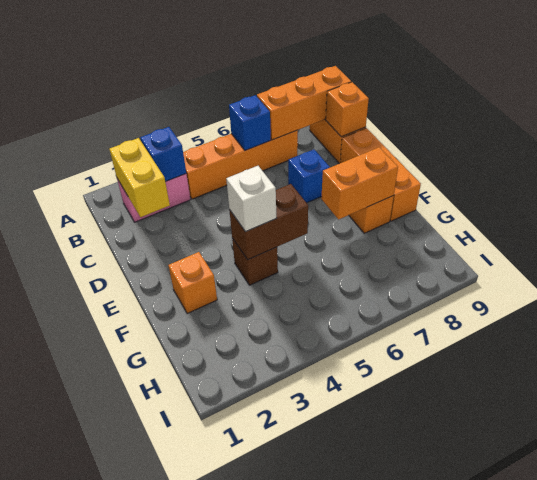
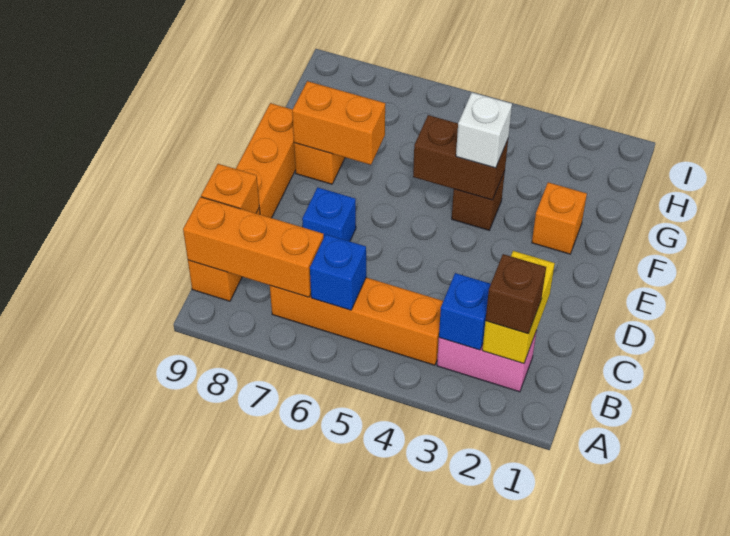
none -> brown 1x1 brick [486,254,546,334]

